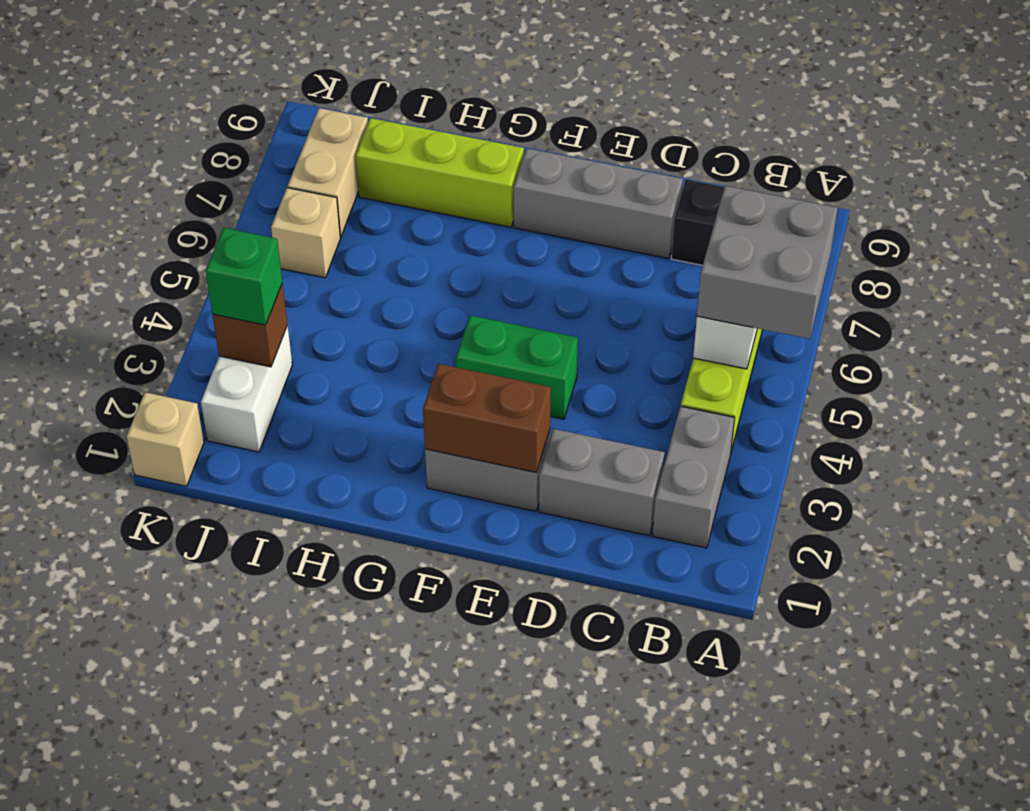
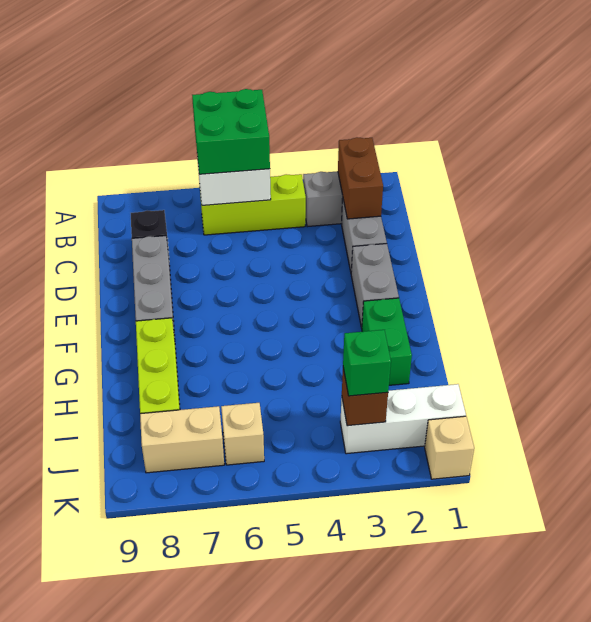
grey 2x2 brick [697,186,838,339] -> green 2x2 brick [192,89,270,174]
brown 1x2 brick [423,364,551,473] -> brown 1x2 brick moved to [338,137,383,219]
green 1x2 brick [456,315,578,419] -> green 1x2 brick moved to [362,298,412,385]
white 1x2 brick [201,326,292,452] -> white 1x3 brick [340,384,466,454]

